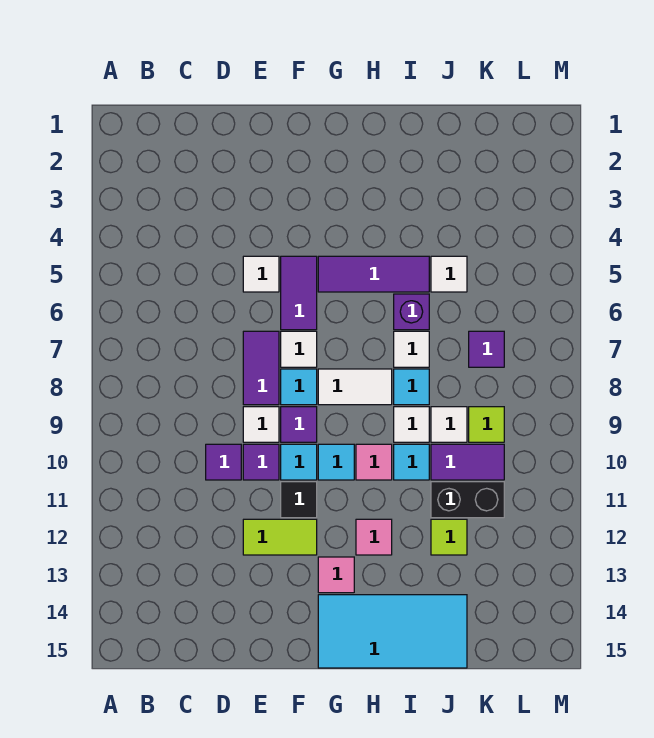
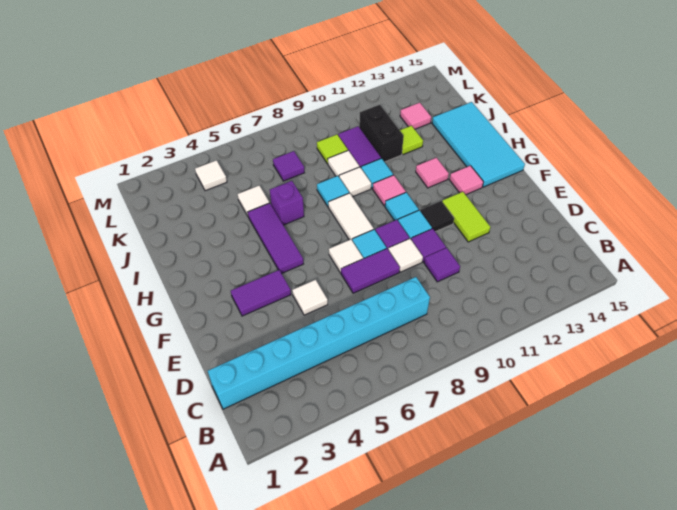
none -> cyan 1x8 brick [208,277,430,409]
purple 1x2 tile [281,256,317,330] -> purple 1x2 tile moved to [231,270,291,316]
white 1x1 tile [394,331,429,367] -> white 1x1 tile moved to [195,160,227,191]
none -> pink 1x1 tile [400,103,431,129]

